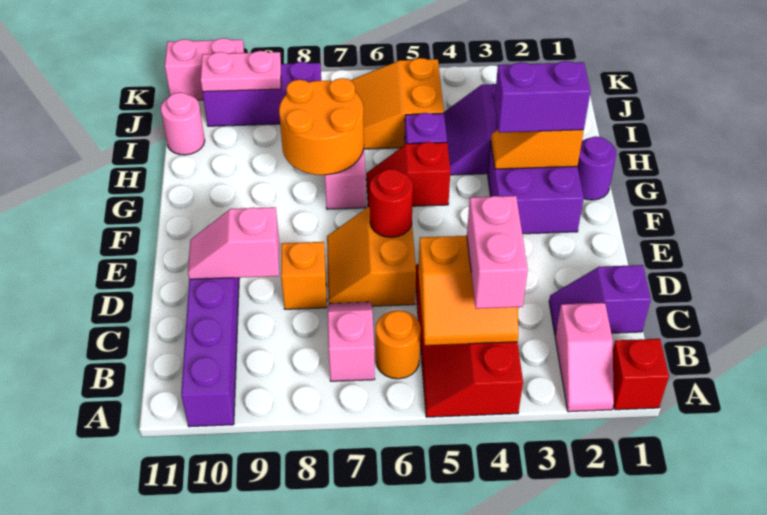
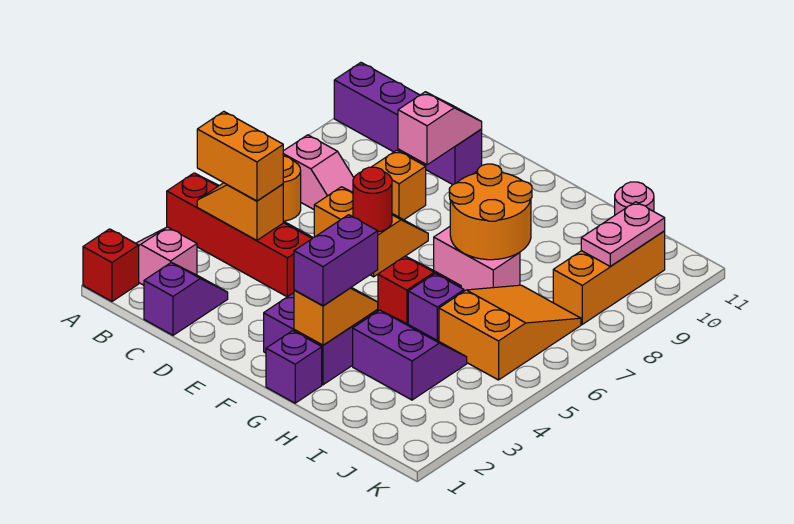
orange 2x2 slope [418,236,518,345] -> orange 1x2 slope [197,183,283,241]
pink 1x2 brick [467,196,528,309] -> orange 1x2 brick [197,112,283,201]
purple 1x1 round brick [577,136,616,200] -> purple 1x1 brick [266,331,322,403]
purple 1x3 brick [202,62,321,126] -> orange 1x3 brick [553,231,665,324]
pink 1x2 brick [165,38,244,100] -> none

